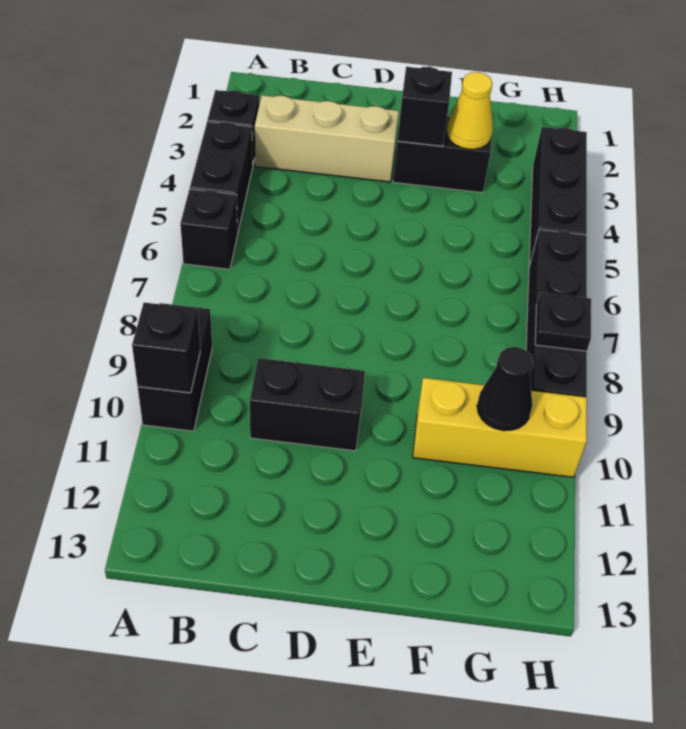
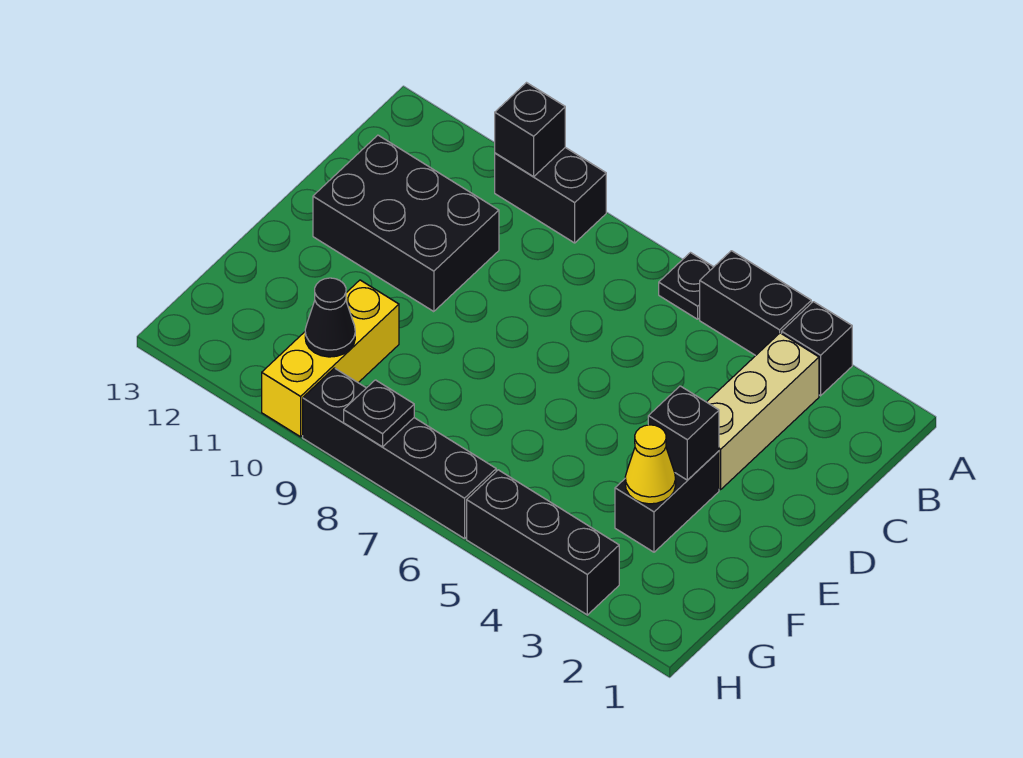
black 1x1 brick [180,189,238,269] -> black 1x1 plate [659,253,713,319]
black 1x2 brick [250,358,365,451] -> black 2x3 brick [313,135,499,312]

